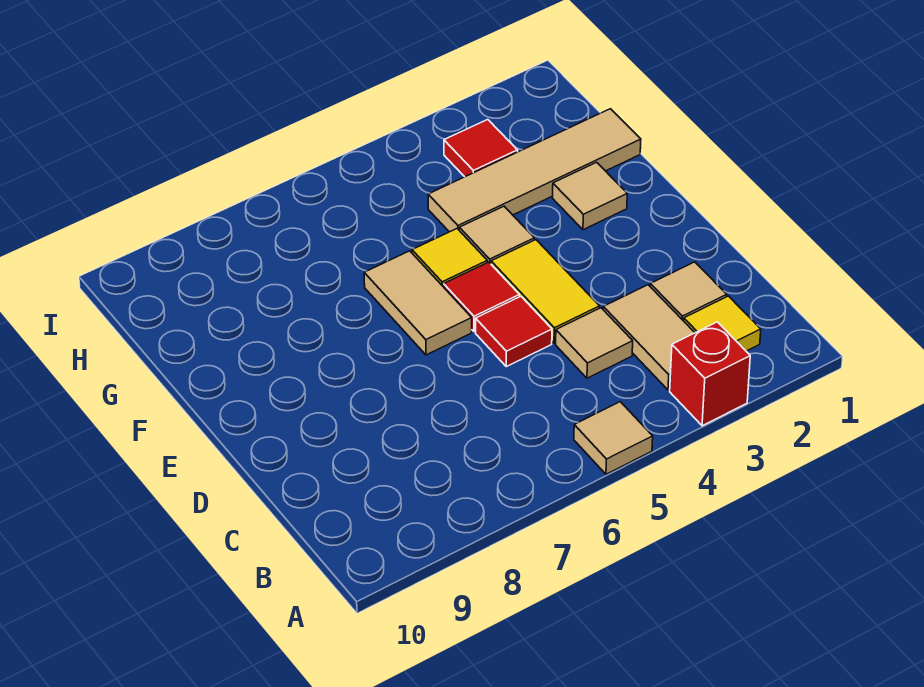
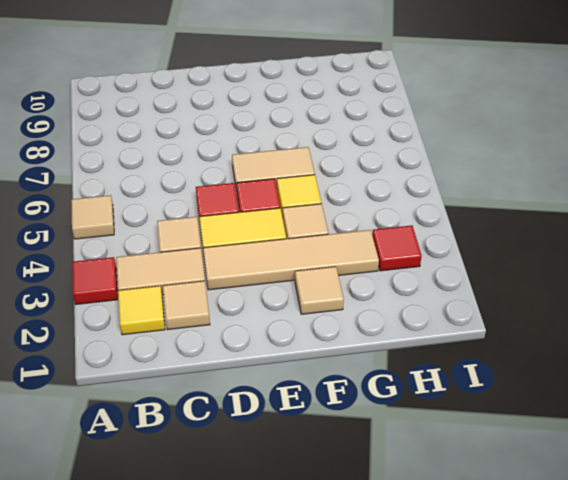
red 1x1 brick [670,322,750,426] -> red 1x1 tile [72,257,118,304]
tan 1x4 tile [428,109,641,232] -> tan 1x4 tile turned to [203,230,379,290]

